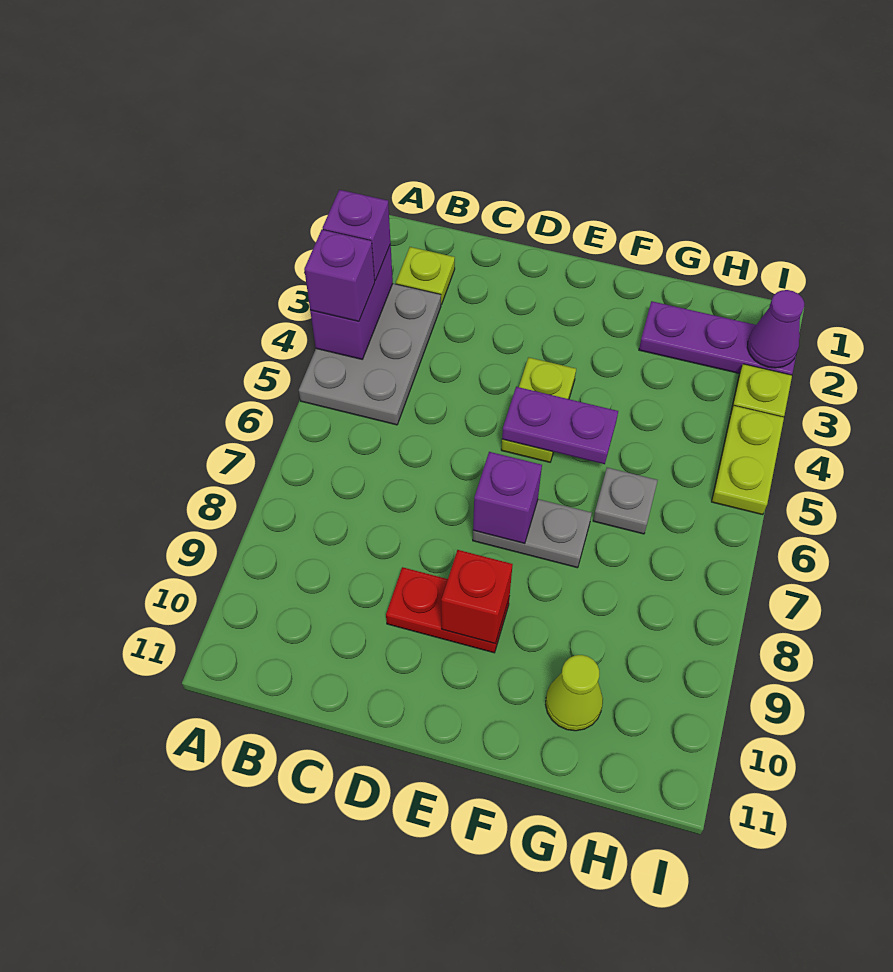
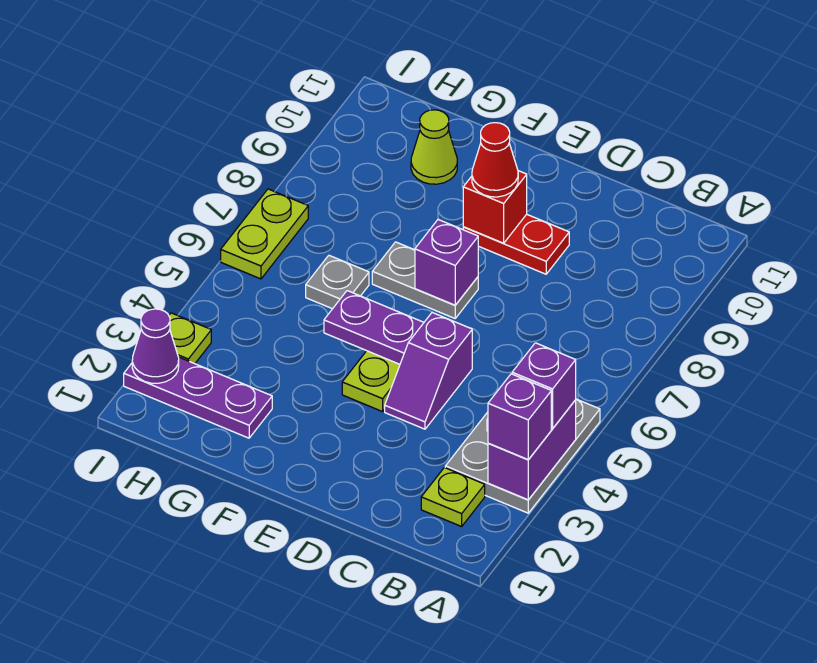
none -> purple 1x2 slope [385,312,472,429]
none -> red 1x1 cone [472,123,518,197]
lime 1x2 plate [712,406,784,515] -> lime 1x2 plate moved to [221,189,308,279]

